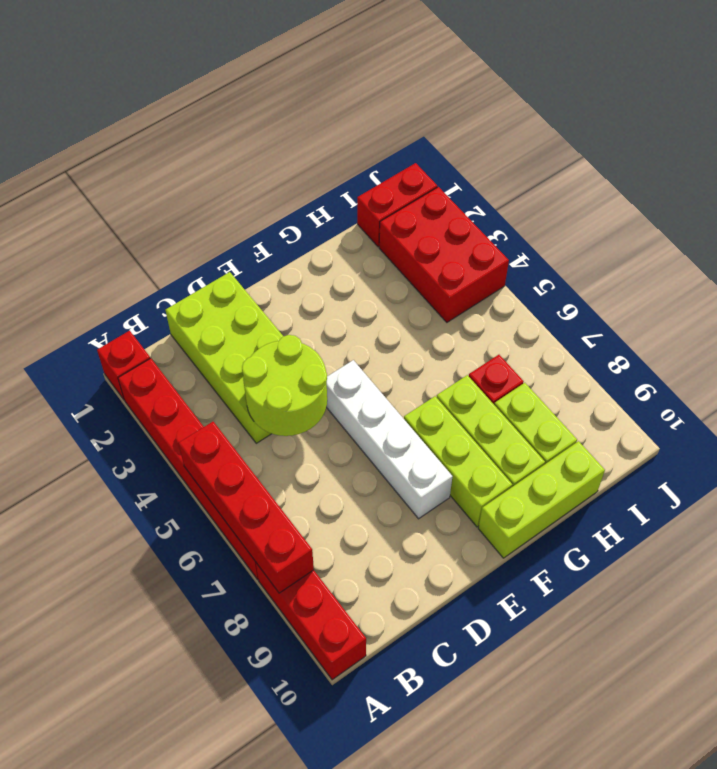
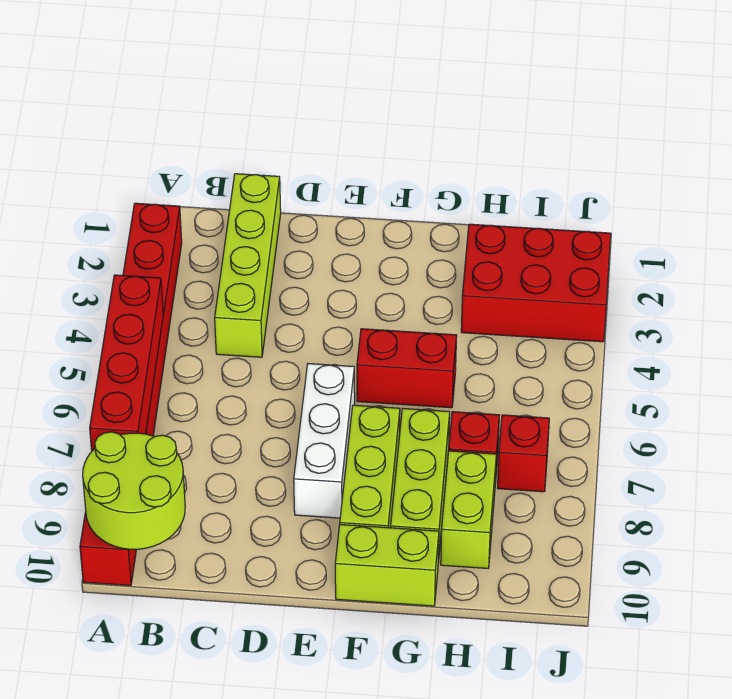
red 1x1 brick [97,331,150,399] -> red 1x1 brick moved to [498,415,549,492]
lime 2x4 brick [165,272,283,443] -> lime 1x4 brick [215,174,281,357]
lime 2x2 round brick [242,335,327,436] -> lime 2x2 round brick moved to [83,432,185,549]
white 1x4 brick [326,360,452,519] -> white 1x3 brick [294,364,355,518]
lime 1x3 brick [478,441,605,558] -> lime 1x2 brick [335,525,439,606]
red 1x2 brick [357,163,437,247] -> red 1x2 brick moved to [357,329,457,408]
red 2x3 brick [379,187,509,322] -> red 2x3 brick turned to [461,224,611,342]

